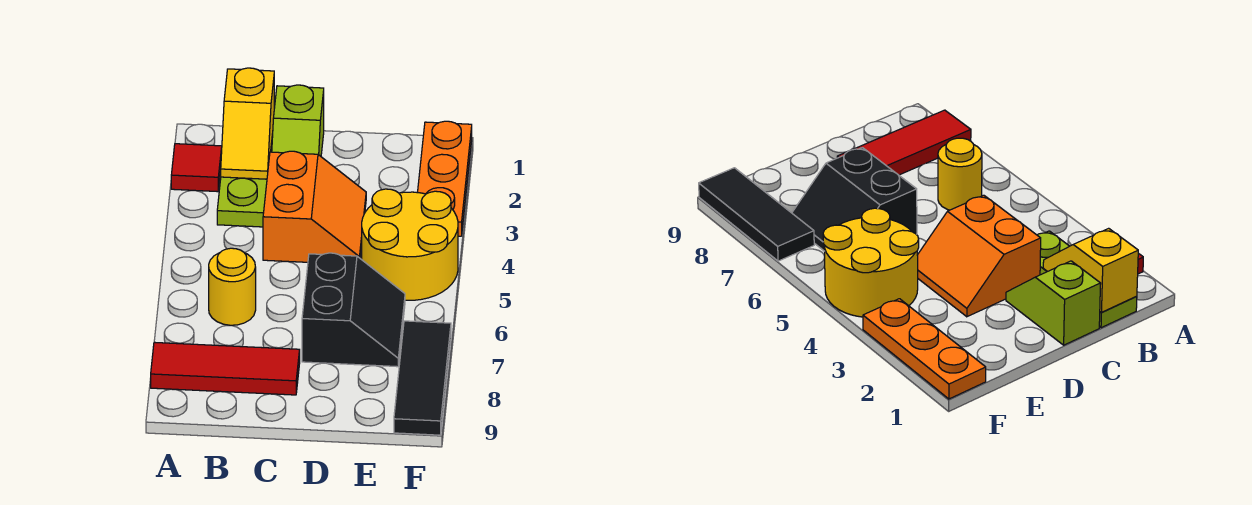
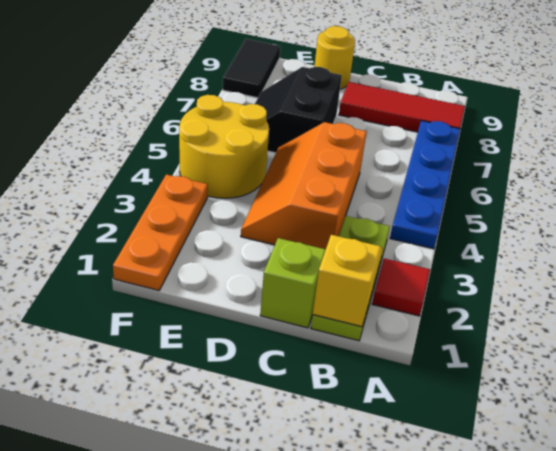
none -> blue 1x4 plate [390,121,460,249]
yellow 1x1 round brick [209,248,256,325] -> yellow 1x1 round brick moved to [314,26,355,89]
orange 2x2 slope [263,151,366,262] -> orange 2x3 slope [241,122,367,249]
black 1x3 tile [394,321,451,435] -> black 1x2 tile [223,39,280,98]

